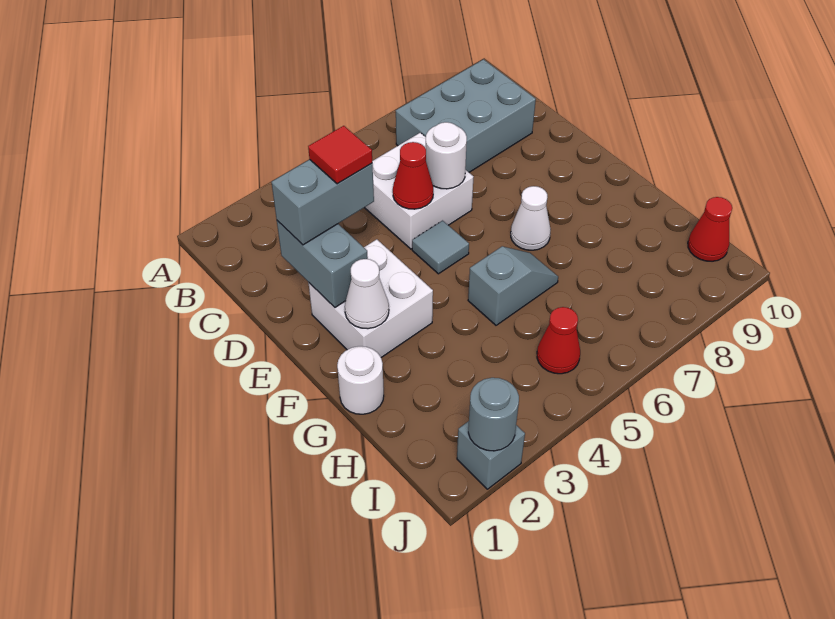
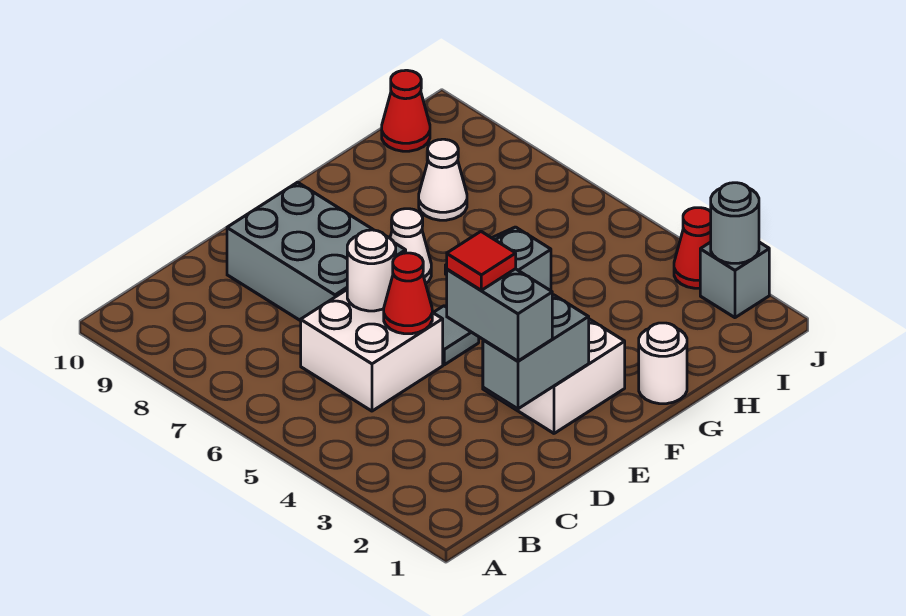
grey 2x3 brick [396,59,536,172] -> grey 2x3 brick moved to [227,182,406,321]
white 1x1 cone [345,259,389,329] -> white 1x1 cone moved to [419,139,467,220]
red 1x1 cone [537,307,580,374] -> red 1x1 cone moved to [674,208,711,288]

